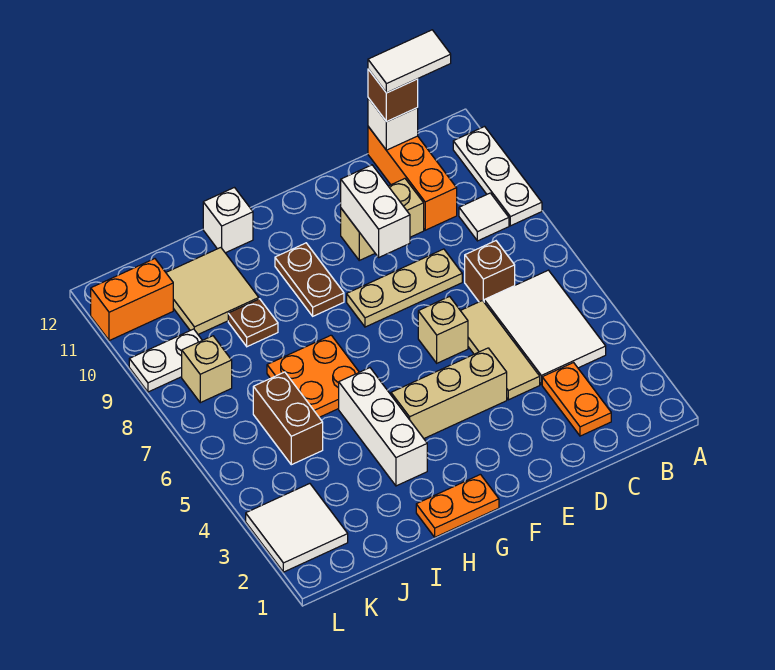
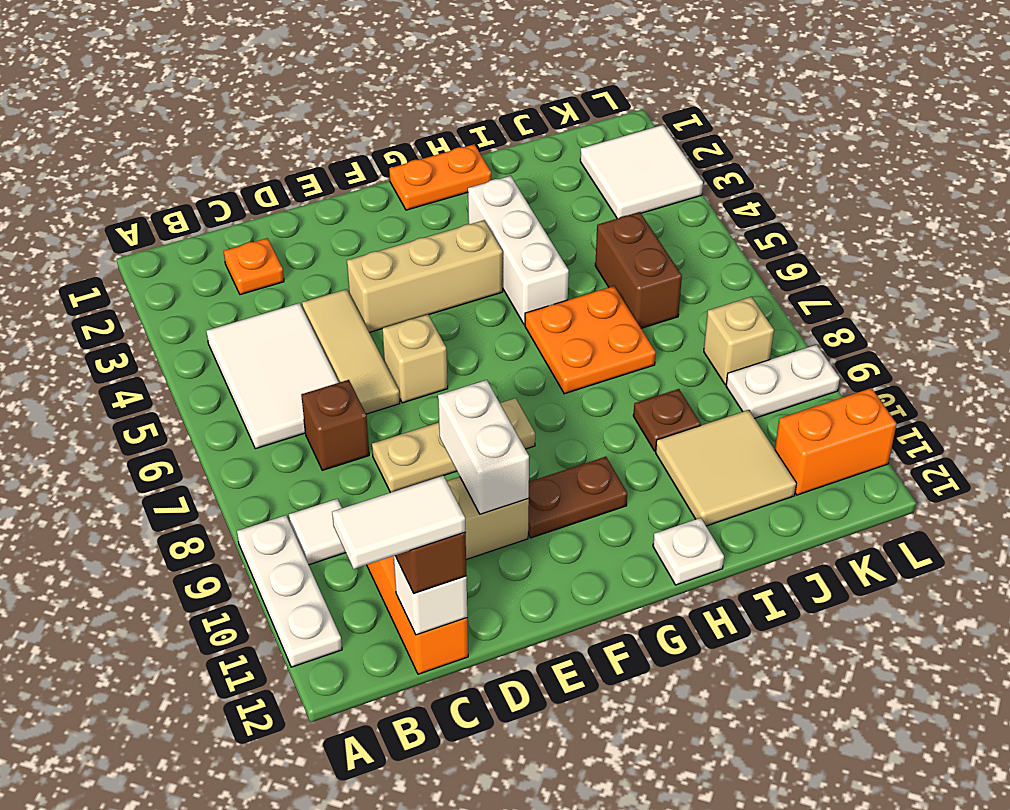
orange 1x2 plate [542,363,611,436] -> orange 1x1 plate [224,238,284,295]
brown 1x2 plate [275,243,344,316] -> brown 1x2 plate turned to [528,457,627,538]
white 1x1 brick [203,188,253,253] -> white 1x1 plate [653,518,724,585]

